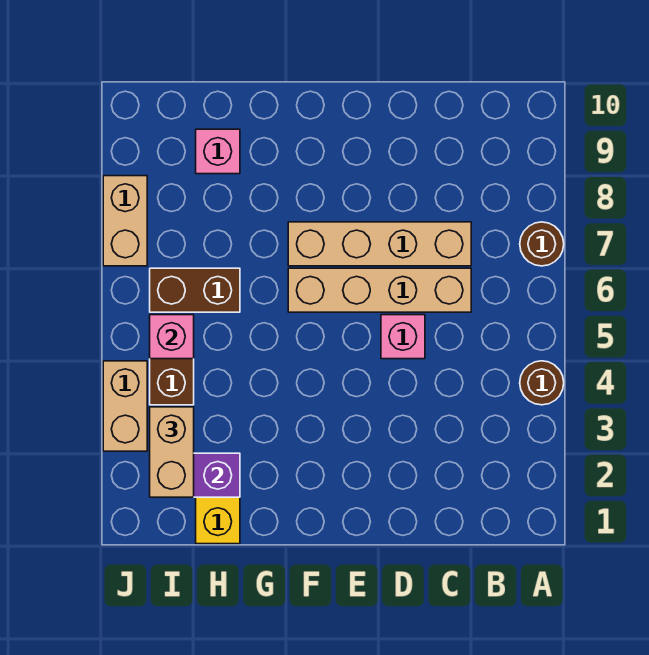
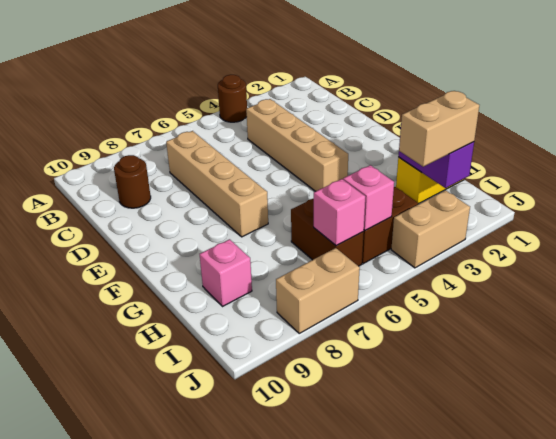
brown 1x1 round brick [520,222,564,266] -> brown 1x1 round brick moved to [114,155,151,208]
tan 1x4 brick [288,268,471,312] -> tan 1x4 brick moved to [246,99,348,191]
pink 1x1 brick [381,315,425,359] -> pink 1x1 brick moved to [313,179,365,246]

